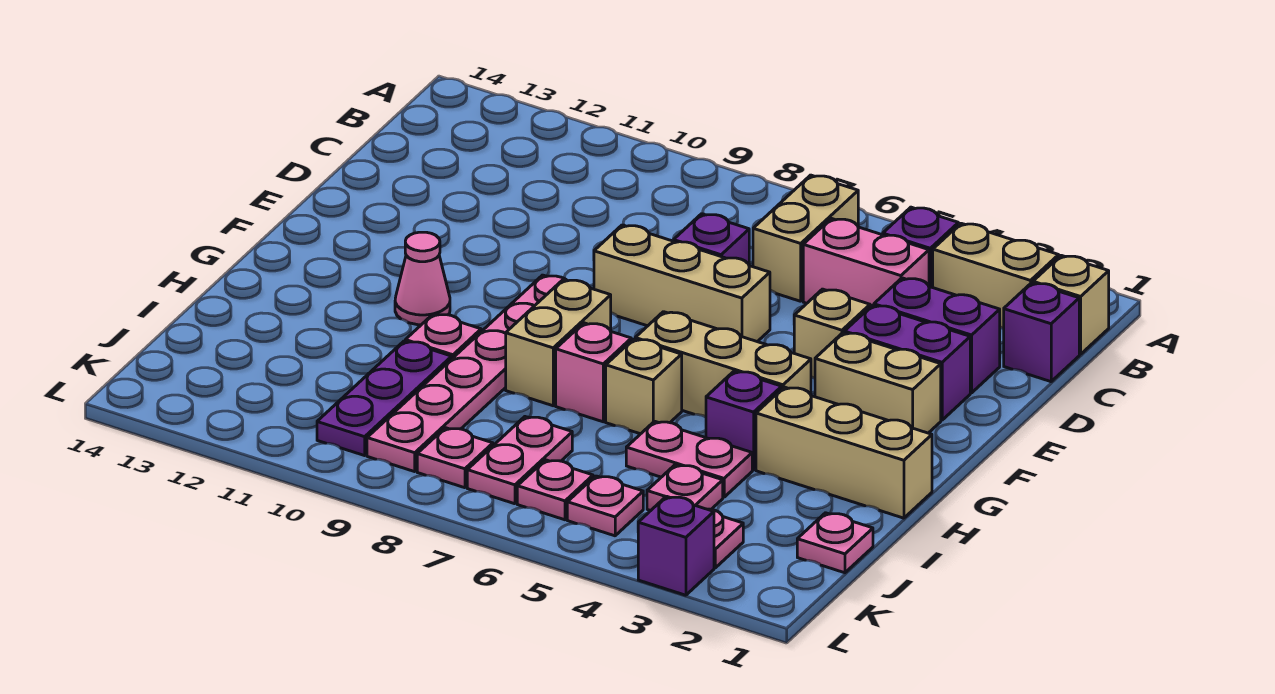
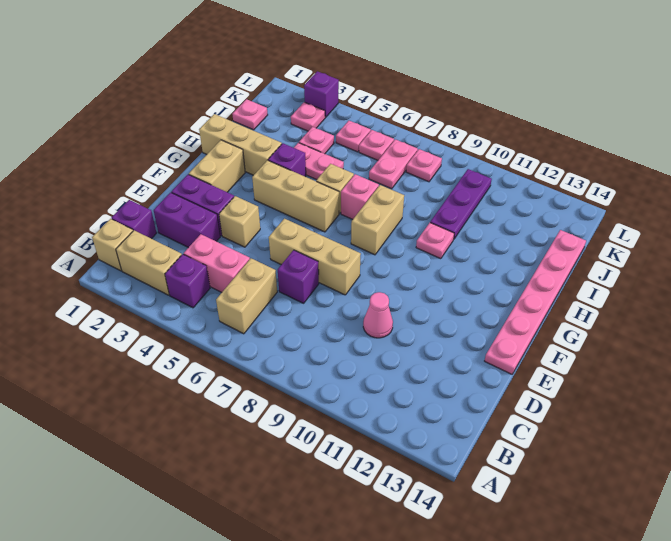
tan 1x2 brick [815,333,941,433] -> tan 1x2 brick turned to [189,140,245,192]
pink 1x6 plate [367,275,567,472] -> pink 1x6 plate moved to [485,230,586,374]
pink 1x1 cone [395,232,450,325] -> pink 1x1 cone moved to [363,292,393,338]

